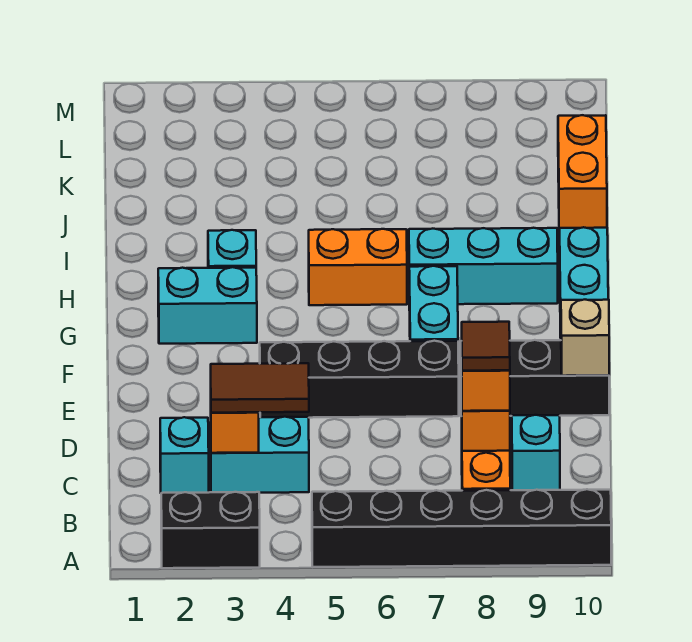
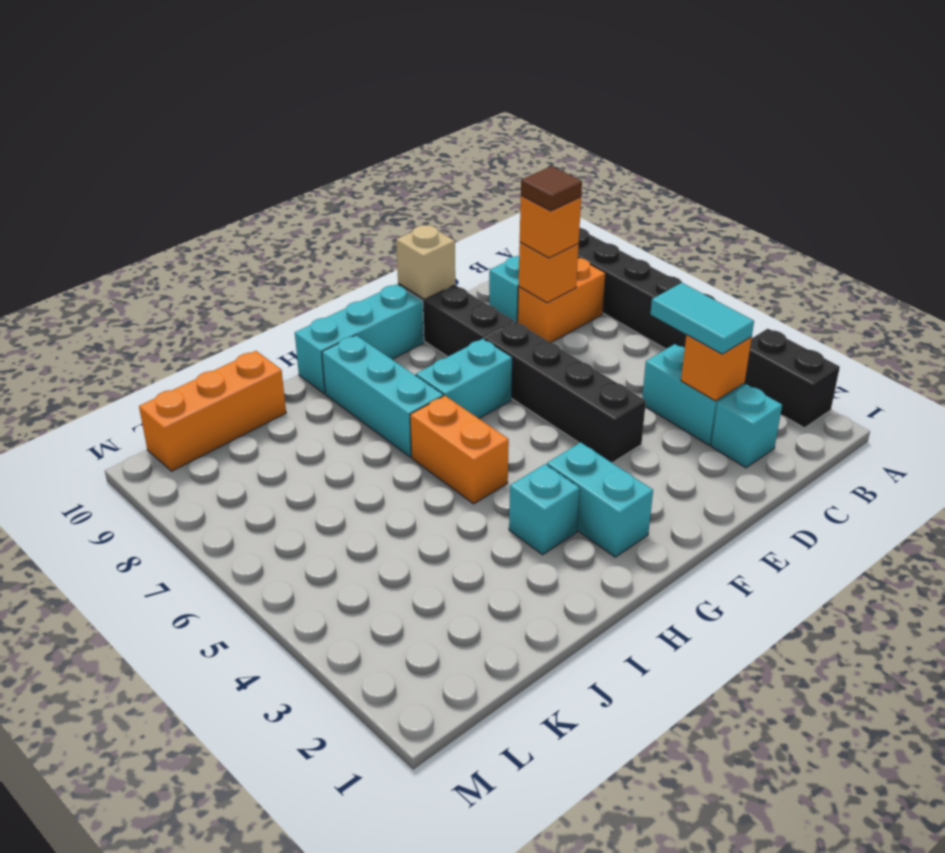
brown 1x2 tile [211,363,309,413] -> cyan 1x2 tile [650,283,754,354]
orange 1x2 brick [558,115,607,229] -> orange 1x3 brick [139,351,286,471]

